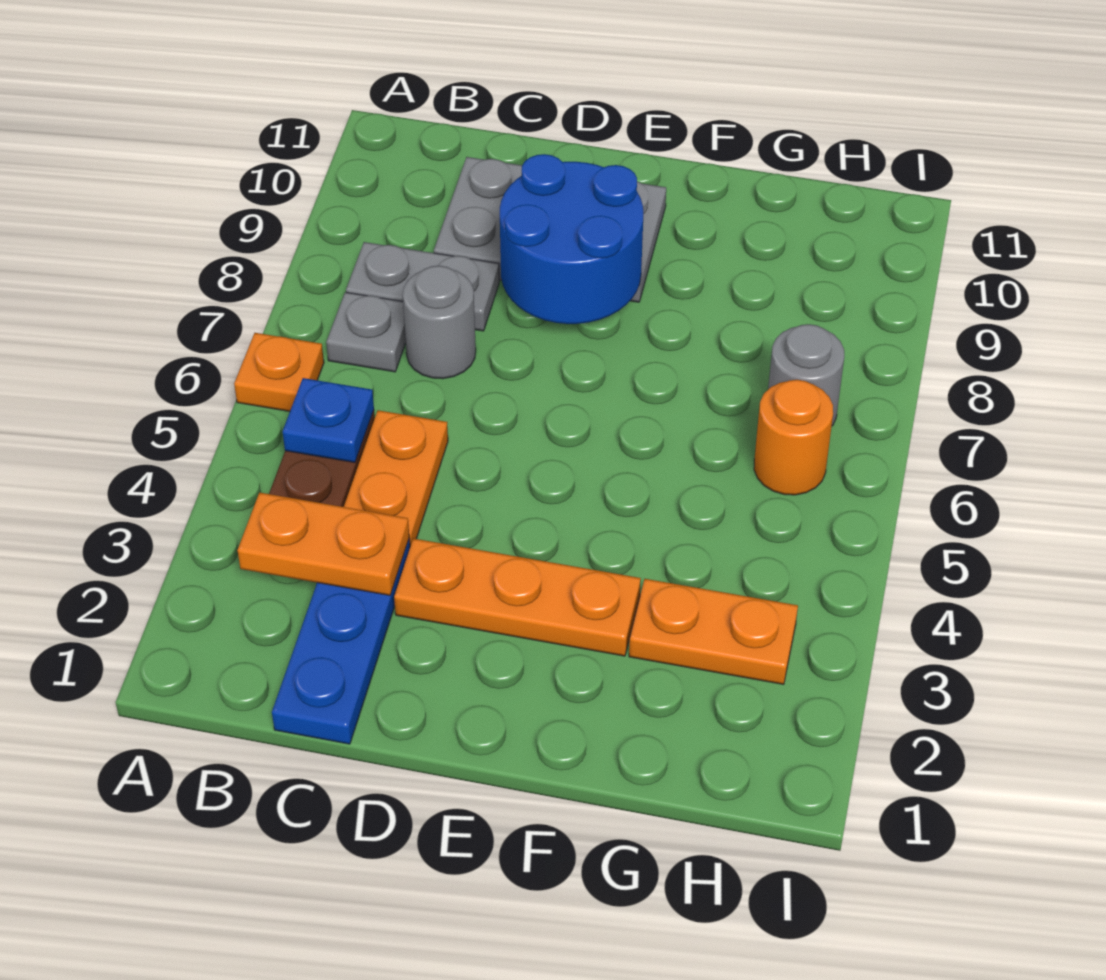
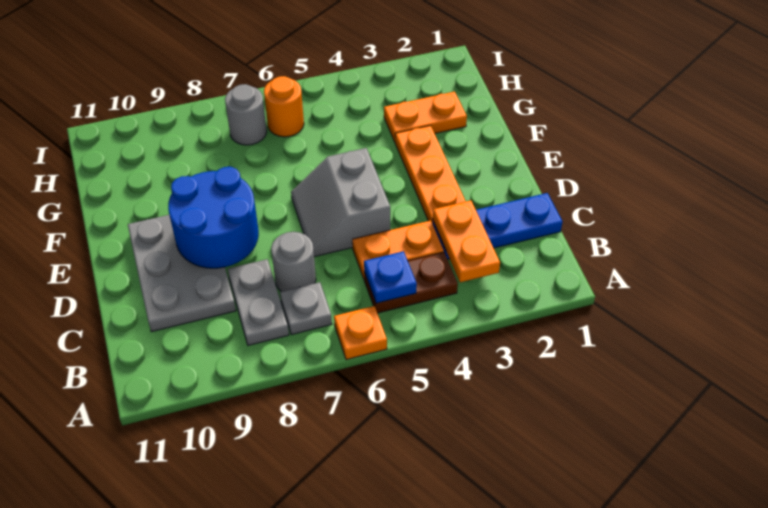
none -> grey 2x2 slope [291,148,390,257]
orange 1x2 plate [629,579,798,684] -> orange 1x2 plate turned to [384,91,467,142]

